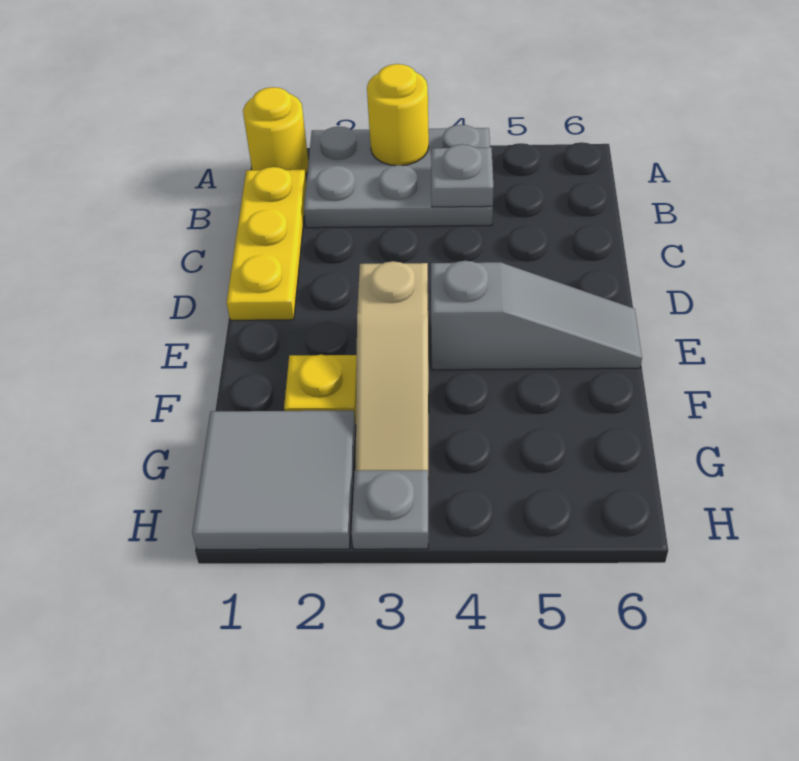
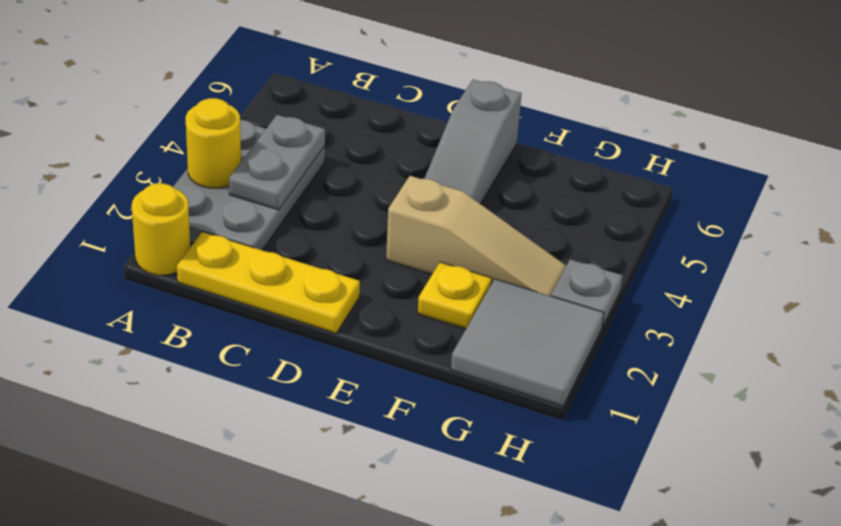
grey 1x1 plate [431,144,494,207] -> grey 1x2 plate [229,115,325,210]
grey 1x3 slope [431,261,642,370] -> grey 1x3 slope turned to [424,80,522,204]

